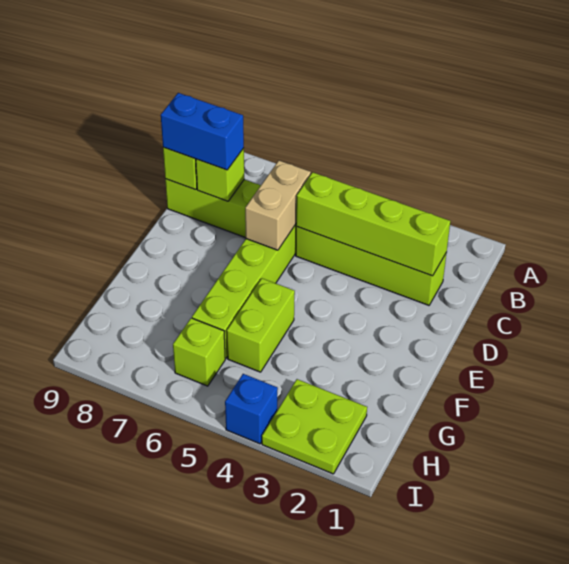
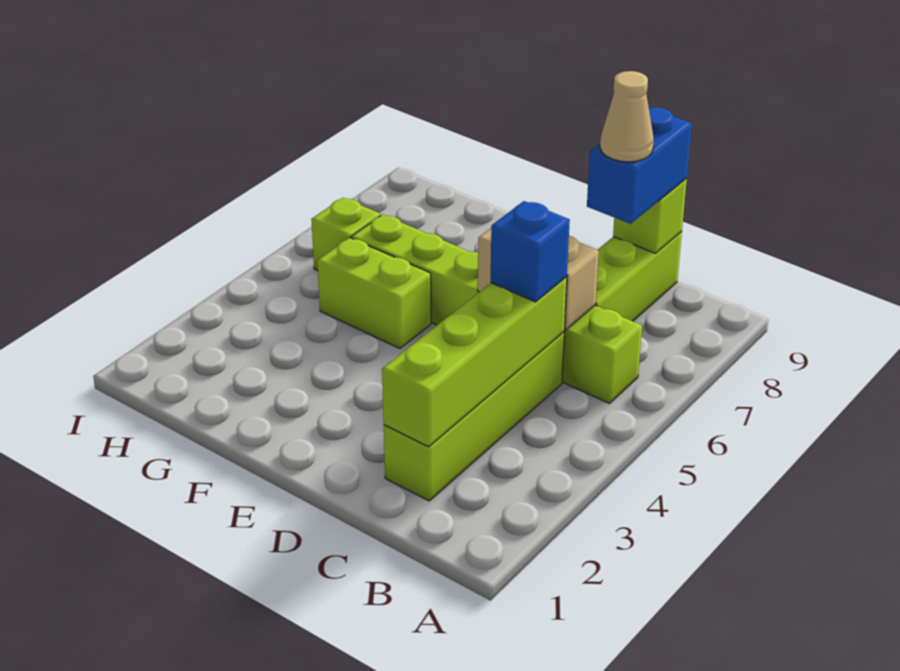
lime 1x1 brick [196,148,244,201] -> none
none -> tan 1x1 cone [600,71,654,162]
lime 2x2 plate [262,379,367,474] -> none
blue 1x1 brick [225,374,278,444] -> blue 1x1 brick moved to [491,201,570,302]

